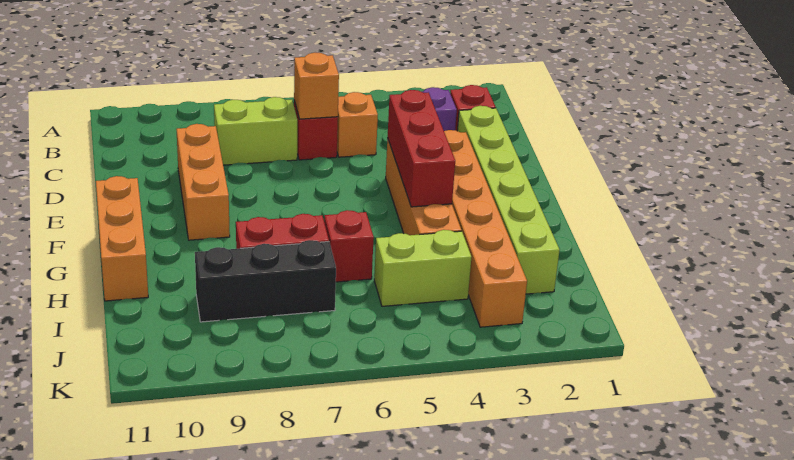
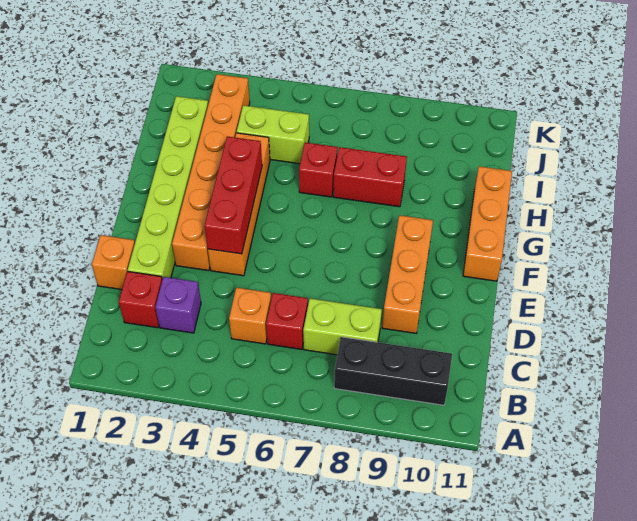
orange 1x1 brick [294,53,339,119] -> orange 1x1 brick moved to [92,235,135,290]
black 1x3 brick [195,240,336,322] -> black 1x3 brick moved to [334,337,452,405]

